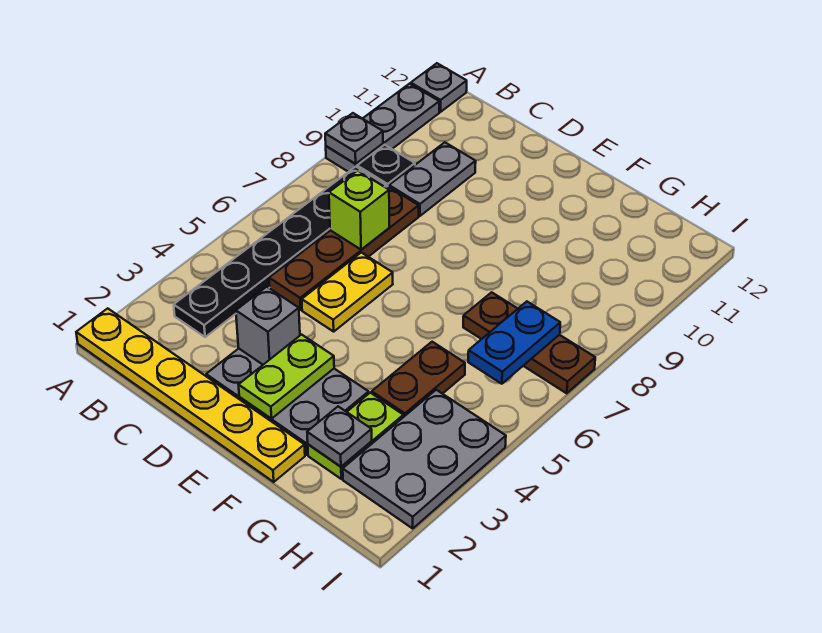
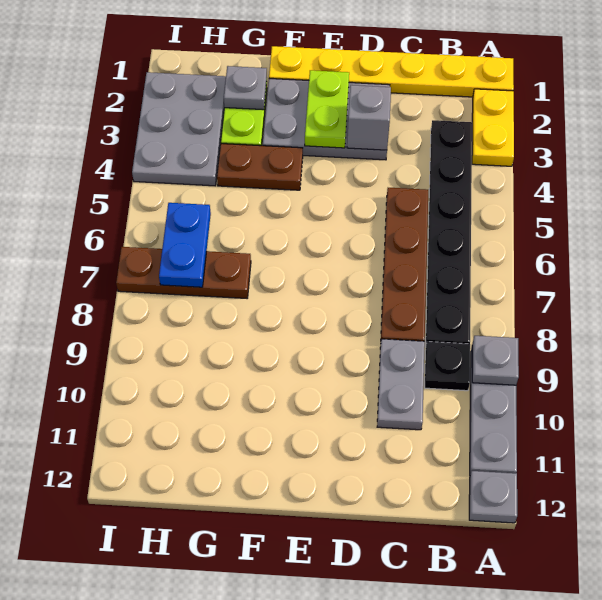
lime 1x1 brick [329,171,389,250] -> none
yellow 1x2 plate [302,253,393,332] -> yellow 1x2 plate moved to [472,89,514,166]
brown 1x2 plate [372,342,465,417] -> brown 1x2 plate turned to [217,144,303,190]

